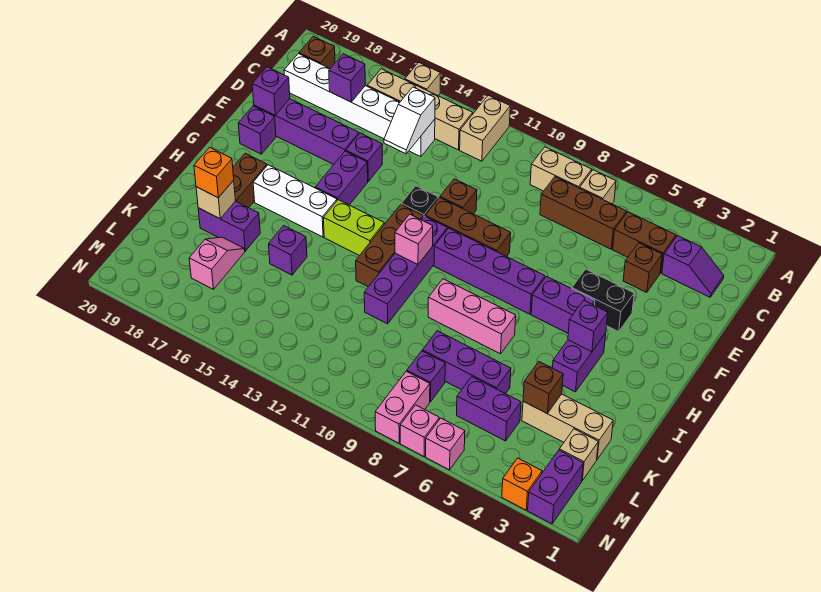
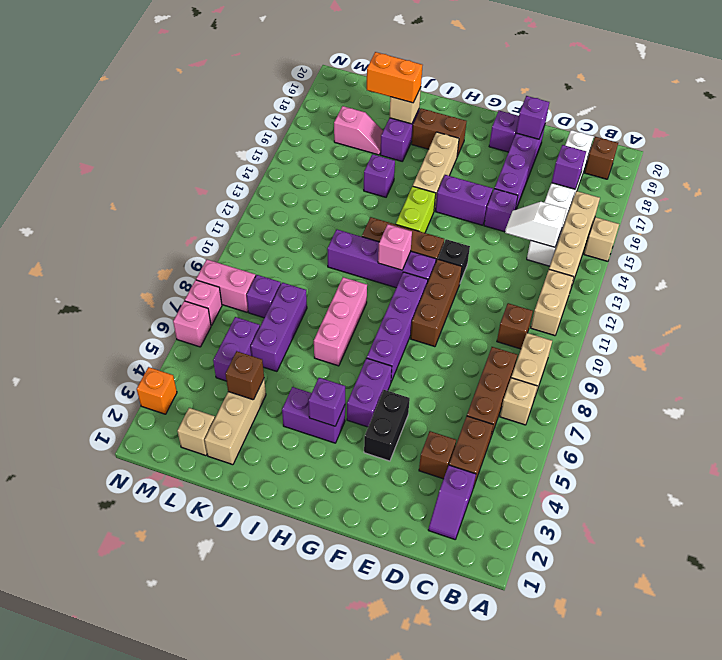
tan 1x2 brick [460,95,510,161] -> tan 1x2 brick turned to [531,269,574,336]
brown 1x1 brick [440,179,477,214] -> brown 1x1 brick moved to [497,303,533,349]
white 1x3 brick [253,165,337,237] -> tan 1x3 brick [413,132,459,210]
orange 1x1 brick [194,147,234,198] -> orange 1x2 brick [367,52,423,103]
purple 1x2 brick [528,450,583,524] -> none

